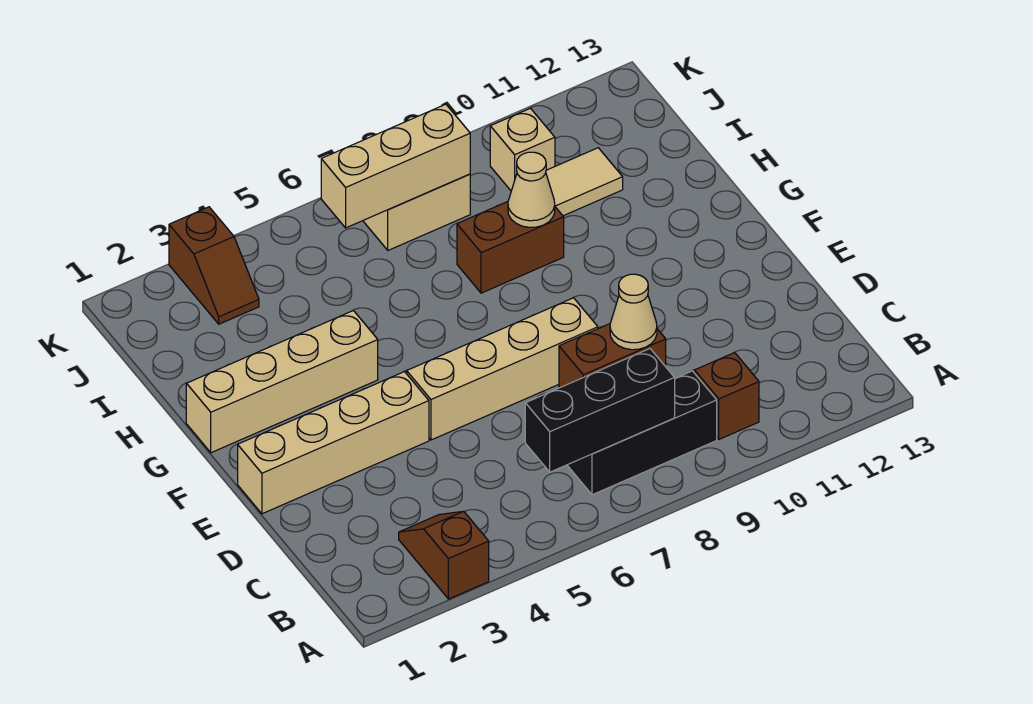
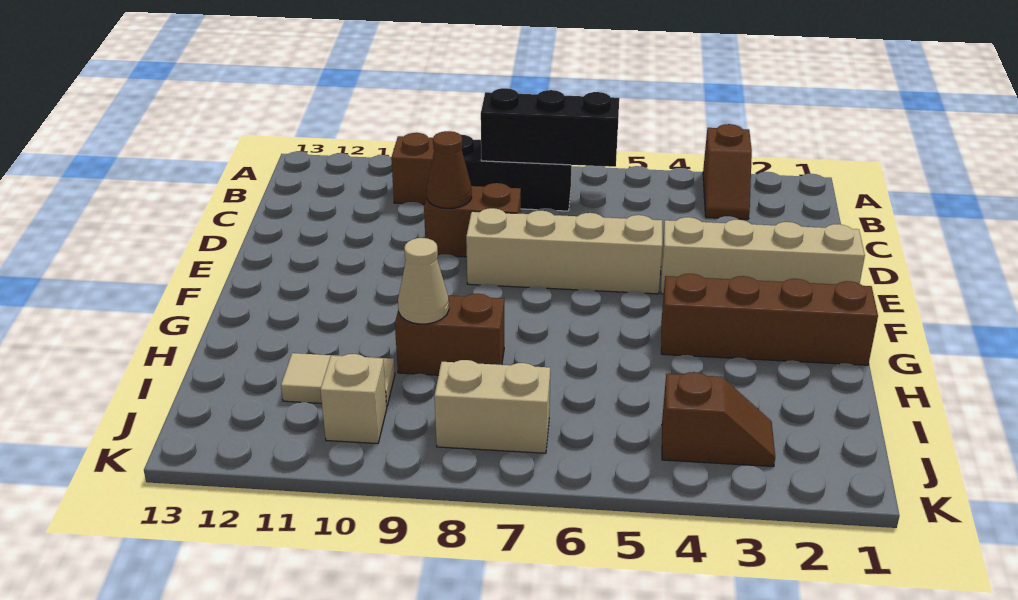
tan 1x1 cone [610,274,657,350] -> brown 1x1 cone [427,131,472,208]
tan 1x4 brick [186,310,378,453] -> brown 1x4 brick [661,274,878,365]
brown 1x2 slope [169,207,259,324] -> brown 1x2 slope turned to [662,372,775,467]
tan 1x3 brick [321,104,470,228] -> none

